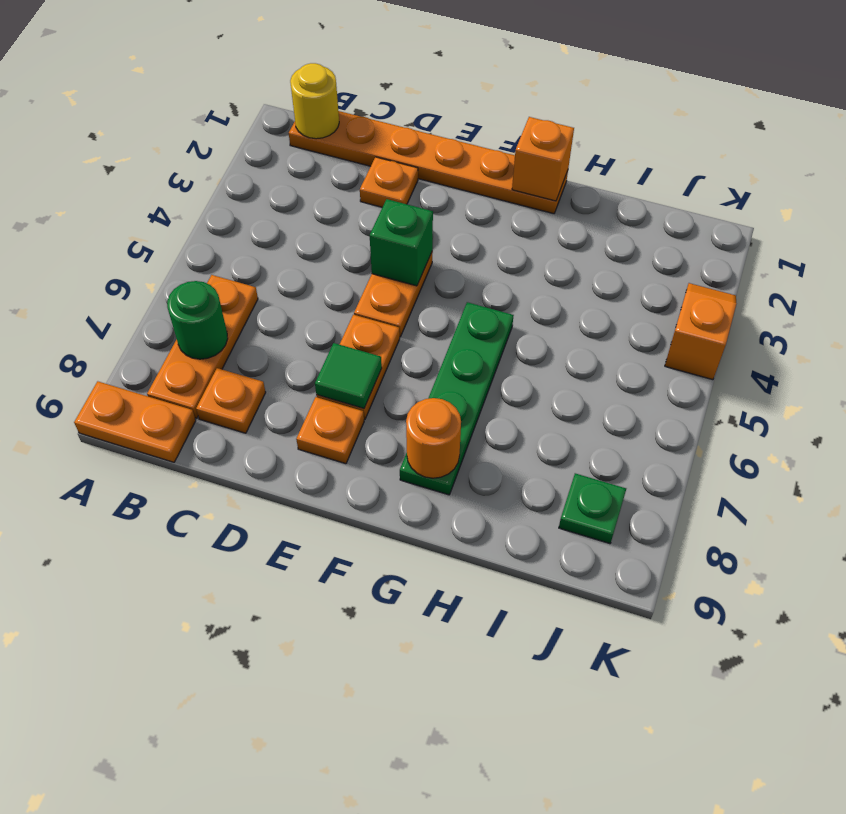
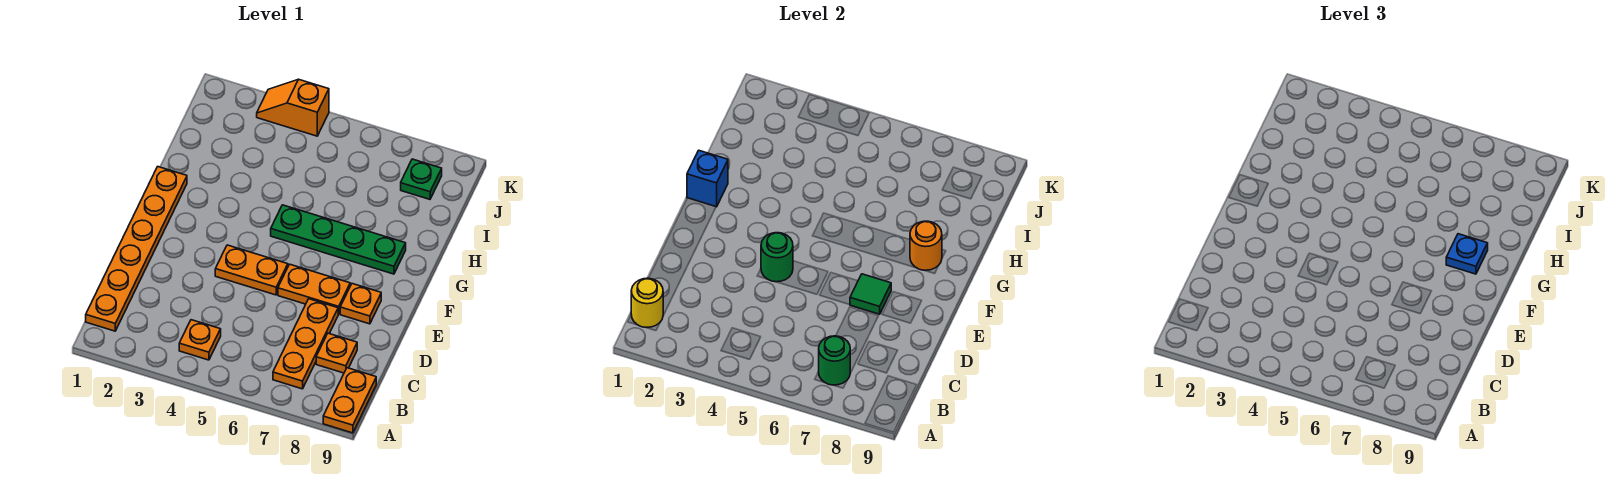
orange 1x3 plate [147,275,258,418] -> orange 1x3 plate turned to [273,299,338,389]
orange 1x1 plate [360,157,418,207] -> orange 1x1 plate moved to [179,320,221,360]
green 1x1 brick [370,199,433,286] -> green 1x1 round brick [761,233,793,282]
orange 1x1 brick [512,117,574,201] -> blue 1x1 brick [687,150,728,207]
none -> blue 1x1 plate [1446,234,1488,274]

